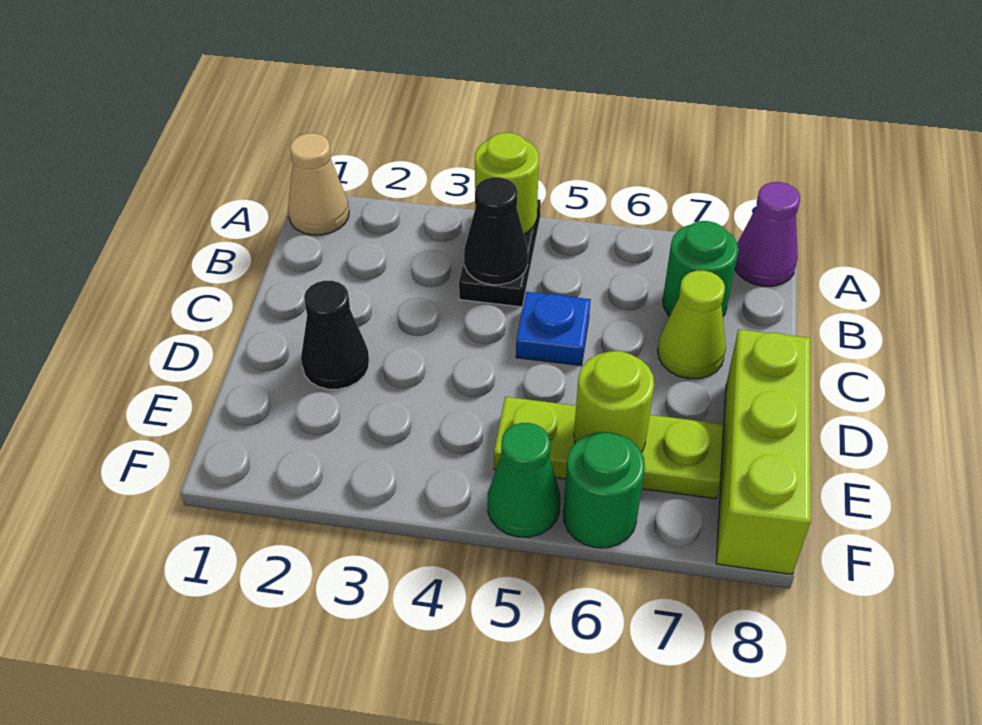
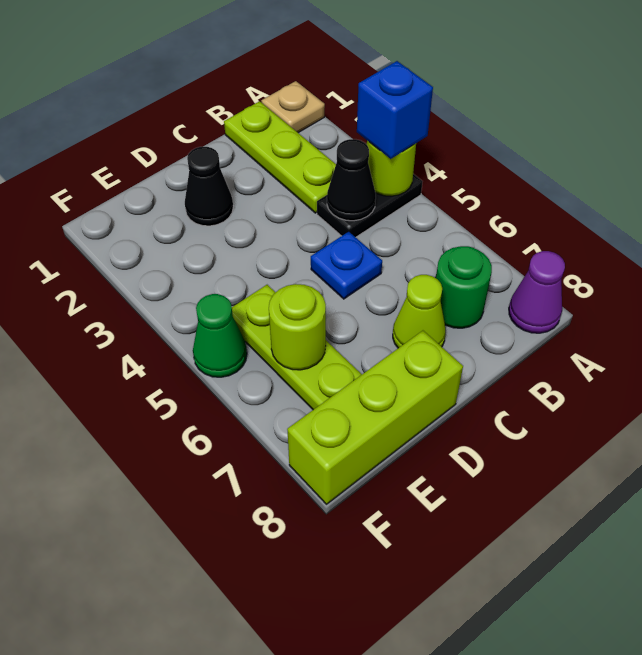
tan 1x1 cone [288,133,349,235] -> tan 1x1 plate [261,81,325,133]
none -> blue 1x1 brick [357,61,433,159]
none -> lime 1x3 plate [224,101,336,213]
green 1x1 round brick [563,432,645,548] -> none

